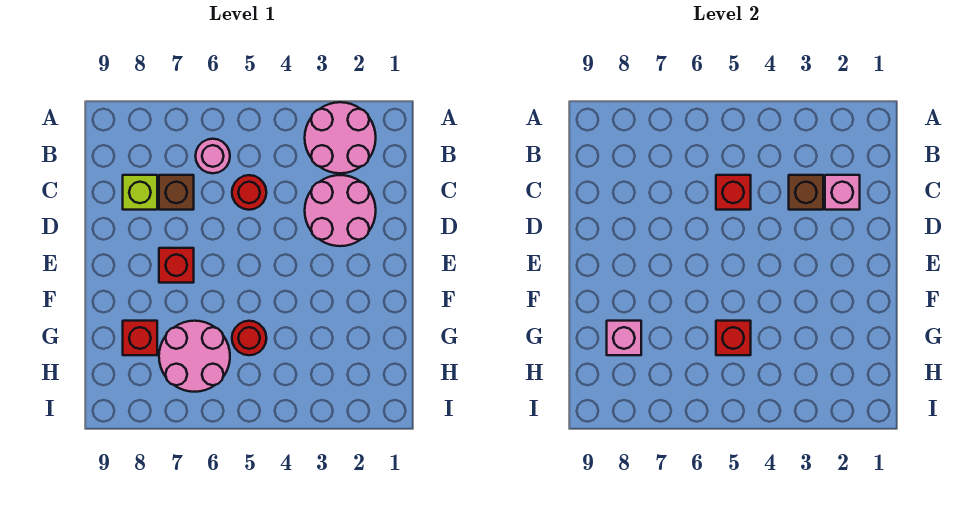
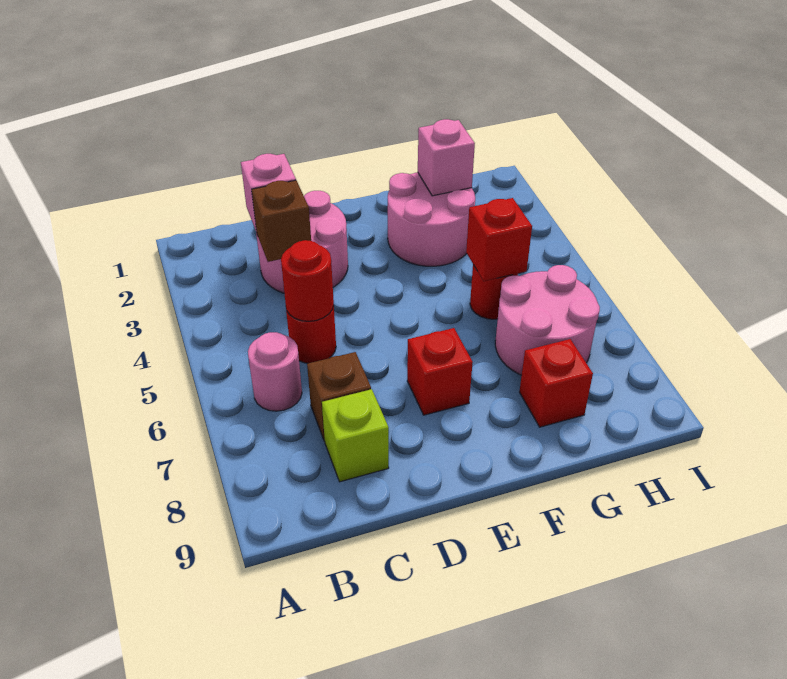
pink 2x2 round brick [305,102,376,173] -> pink 2x2 round brick moved to [388,172,475,266]
red 1x1 brick [716,175,751,210] -> red 1x1 round brick [281,240,334,321]
pink 1x1 brick [607,321,641,355] -> pink 1x1 brick moved to [418,119,475,196]

